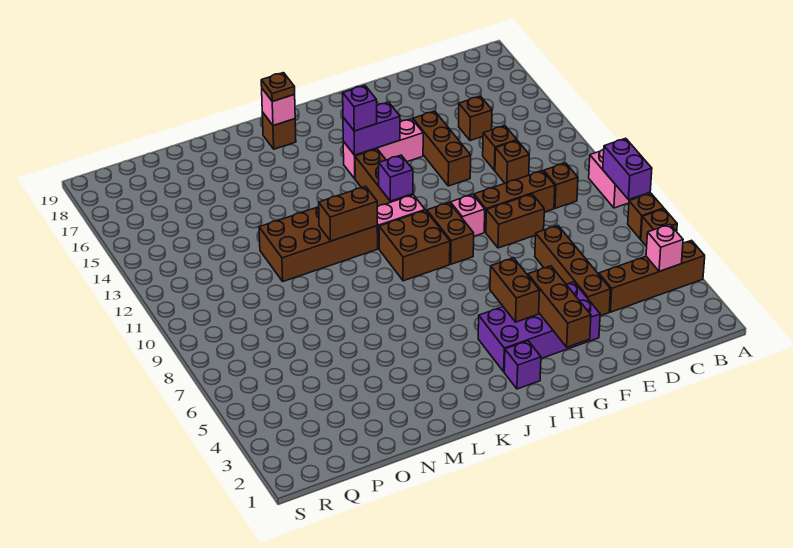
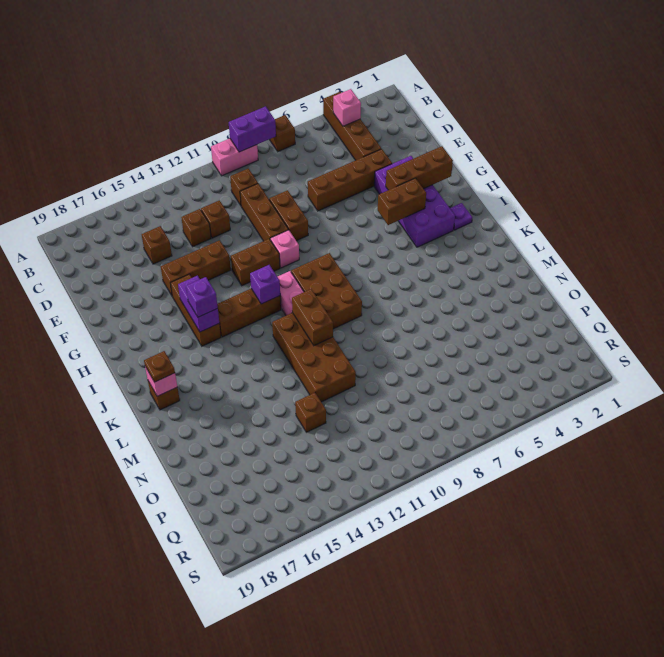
brown 1x1 brick [641,209,677,247] -> brown 1x1 brick moved to [295,393,326,432]
pink 1x3 brick [343,119,423,179] -> brown 1x3 brick [171,274,221,346]
brown 1x2 brick [427,203,474,264] -> brown 1x2 brick moved to [231,239,280,286]
purple 1x1 brick [504,341,541,389] -> purple 1x1 plate [450,203,472,230]
brown 2x2 brick [379,210,450,281] -> brown 2x3 brick [291,253,362,329]

